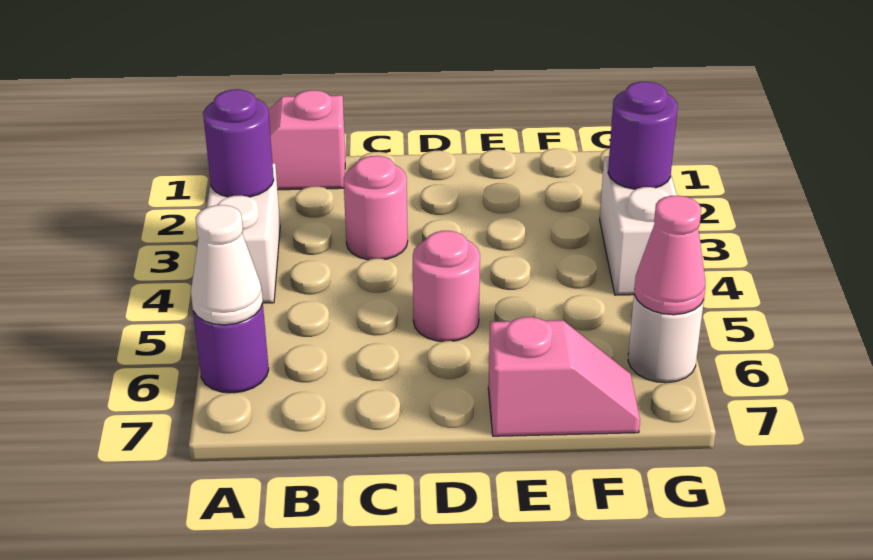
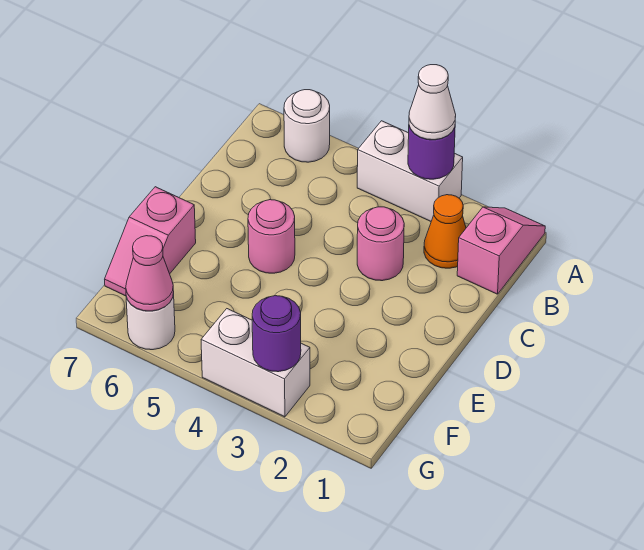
purple 1x1 round brick [193,303,269,393] -> white 1x1 round brick [284,90,330,162]
white 1x1 cone [191,205,263,325] -> white 1x1 cone moved to [409,65,456,140]
none -> orange 1x1 cone [424,195,466,268]

